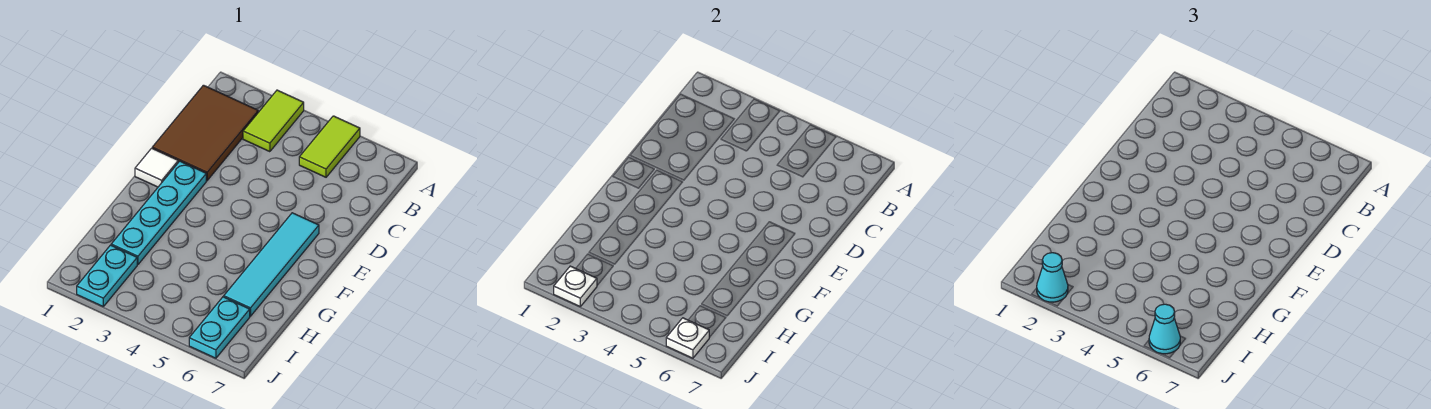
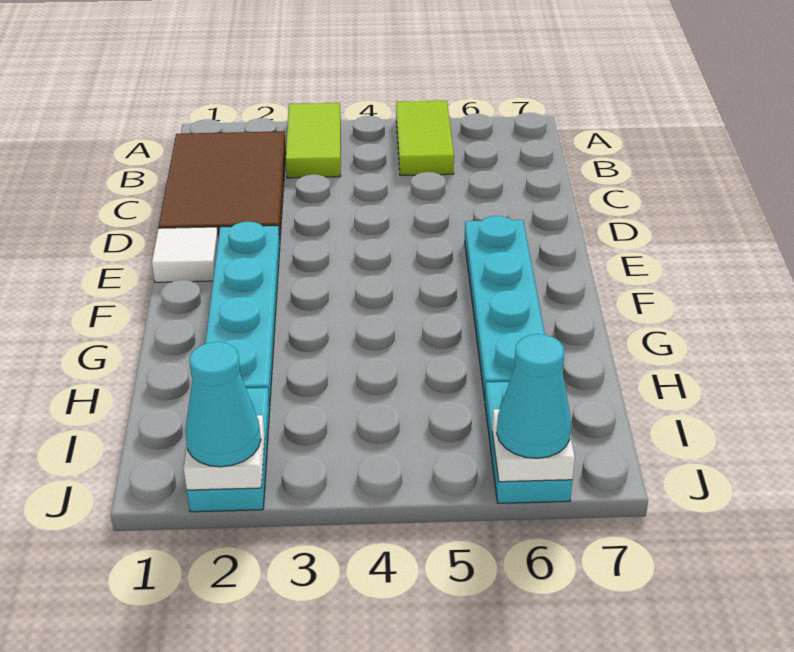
cyan 1x4 tile [224,213,319,316] -> cyan 1x4 plate [465,216,545,400]

